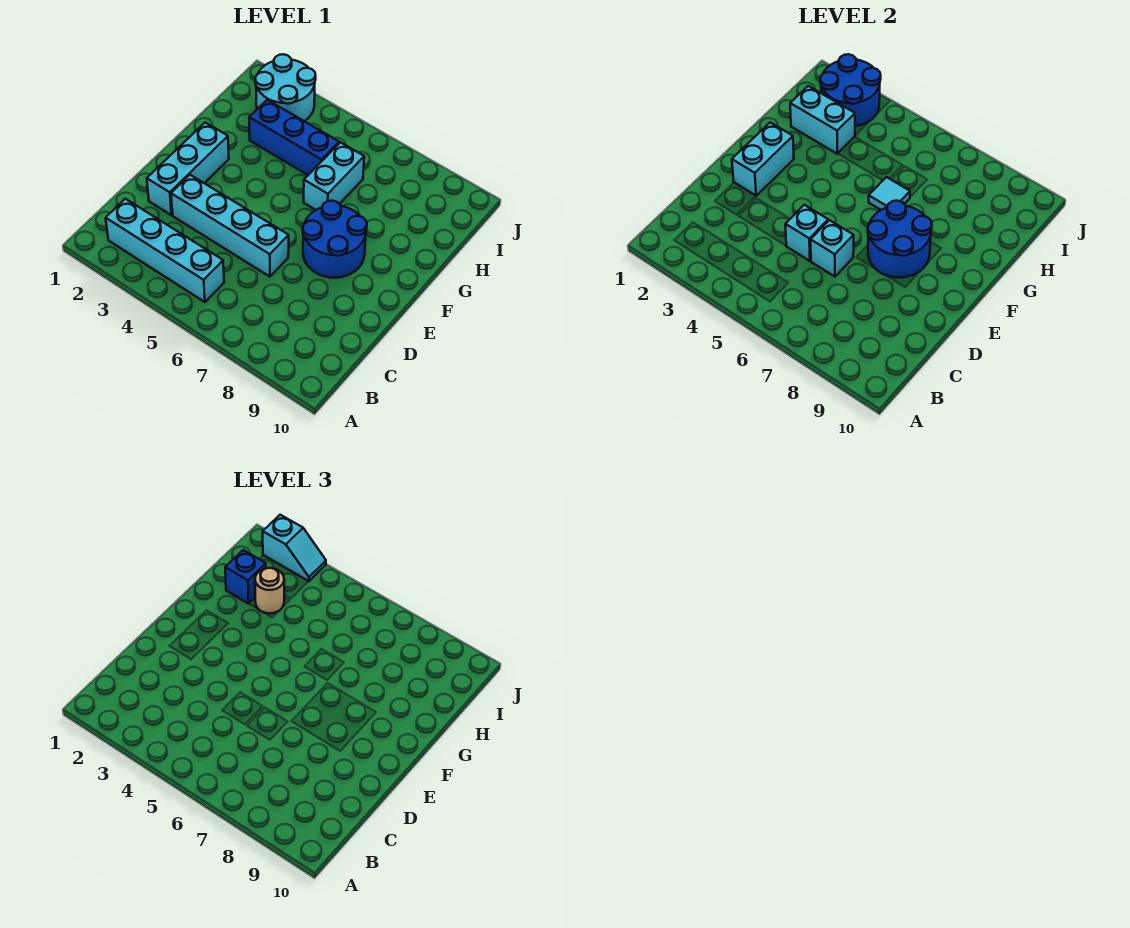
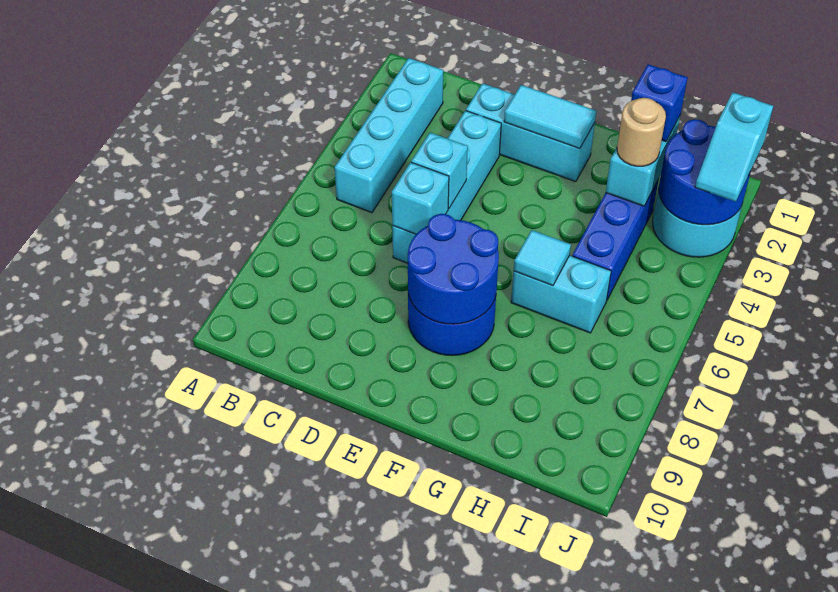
cyan 1x2 brick [732,122,794,196] -> cyan 1x2 tile [504,85,596,149]

